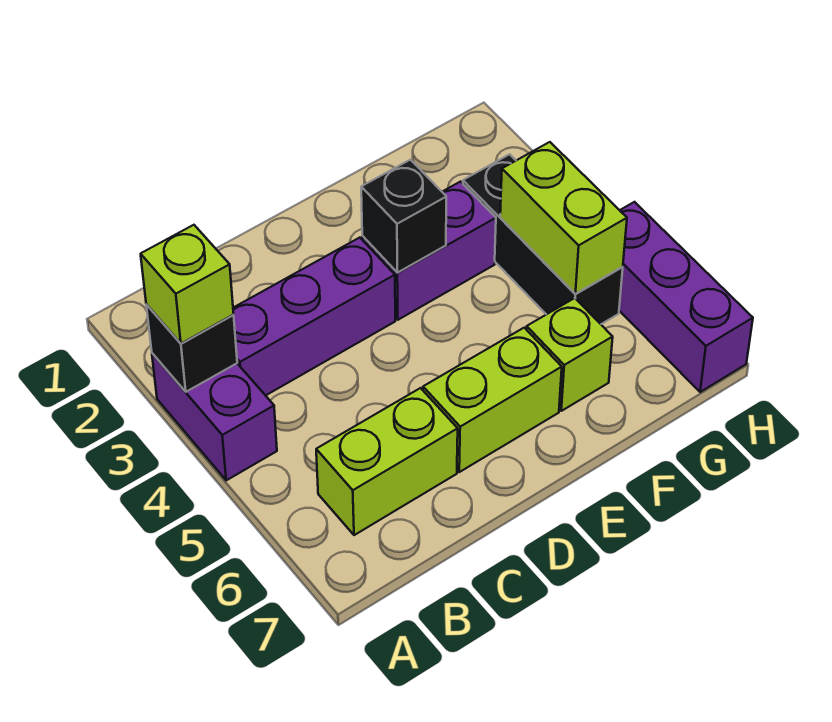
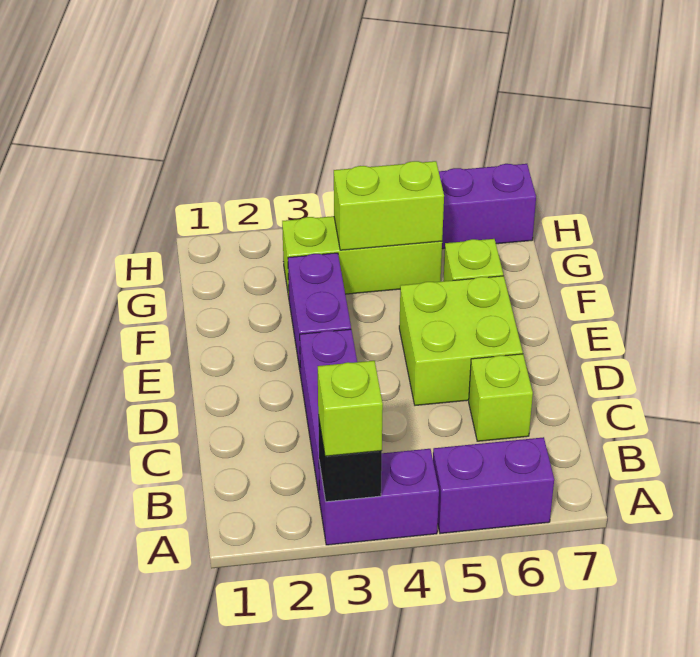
none -> purple 1x2 brick [433,437,554,534]
lime 1x2 brick [316,388,458,535] -> lime 1x1 brick [469,354,533,441]
lime 1x2 brick [423,328,562,472] -> lime 2x2 brick [399,276,523,405]
black 1x1 brick [361,160,446,273] -> none
black 1x3 brick [463,154,623,324] -> lime 1x3 brick [282,216,442,297]

